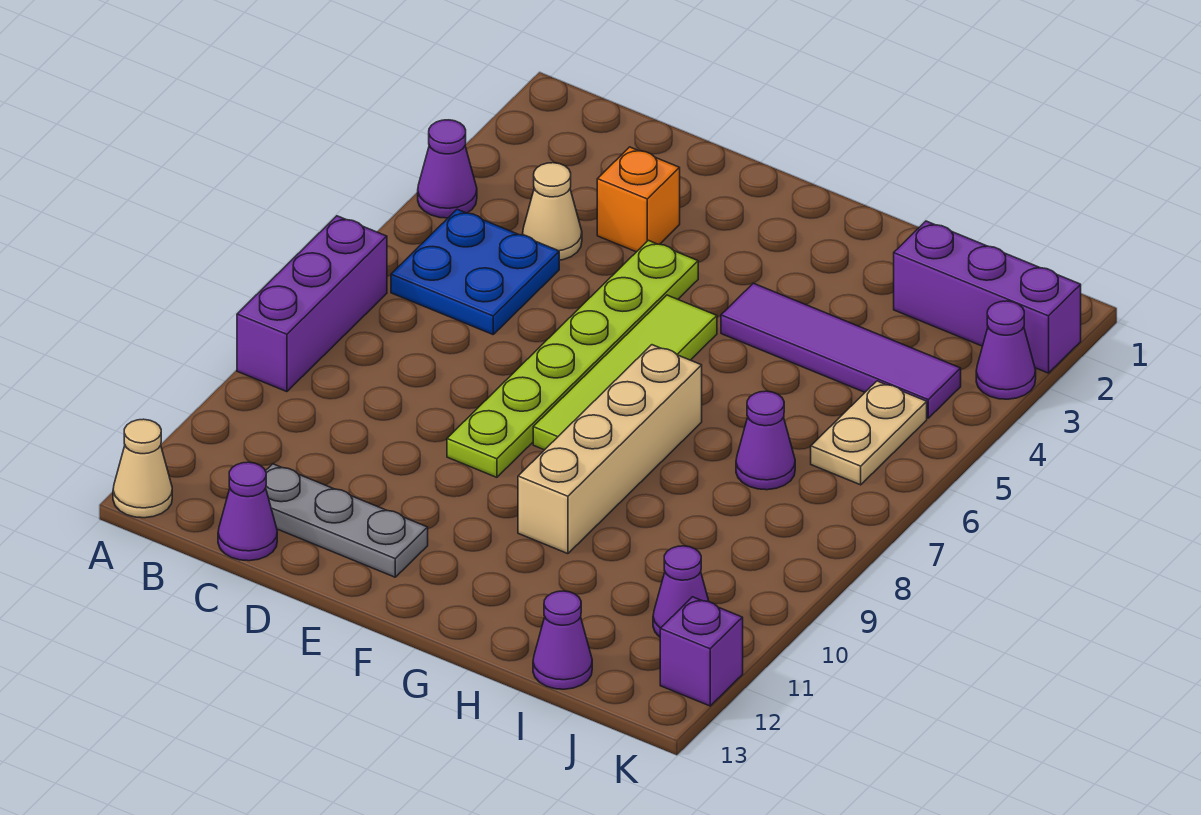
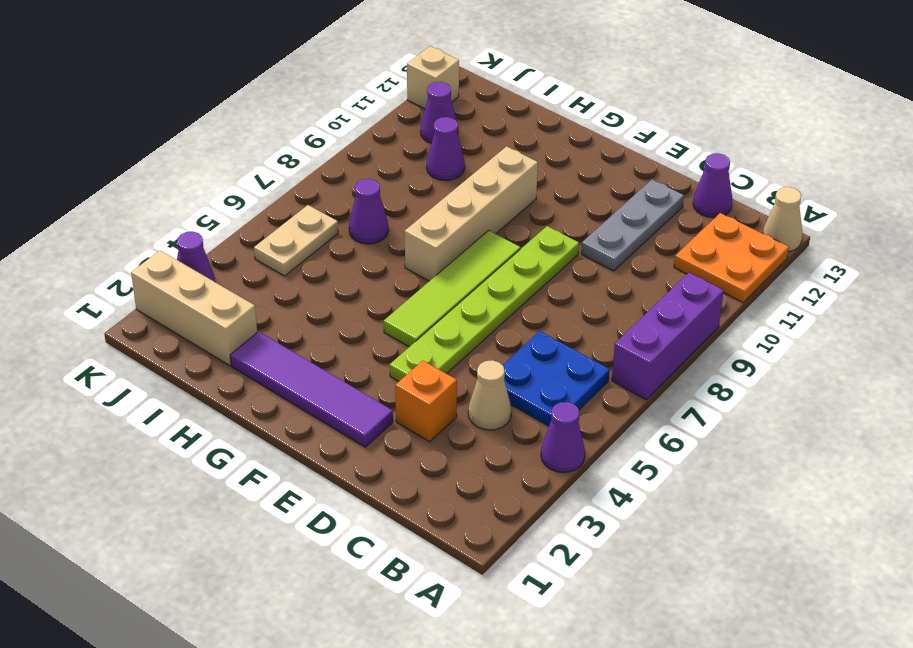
none -> orange 2x2 plate [674,213,789,302]
grey 1x3 plate [266,464,428,577] -> grey 1x3 plate turned to [581,180,684,271]
purple 1x4 tile [721,283,961,418] -> purple 1x4 tile moved to [230,332,393,447]
purple 1x3 brick [894,221,1081,373] -> tan 1x3 brick [131,250,257,366]
purple 1x1 cone [533,591,592,689] -> purple 1x1 cone moved to [427,117,465,180]
purple 1x1 brick [660,597,743,706] -> tan 1x1 brick [407,46,459,109]

